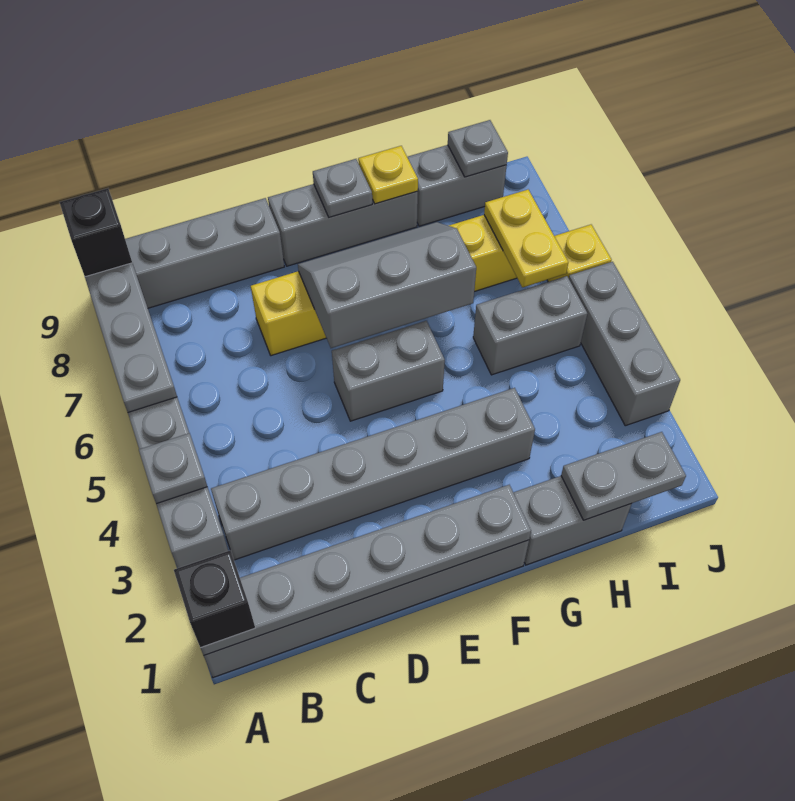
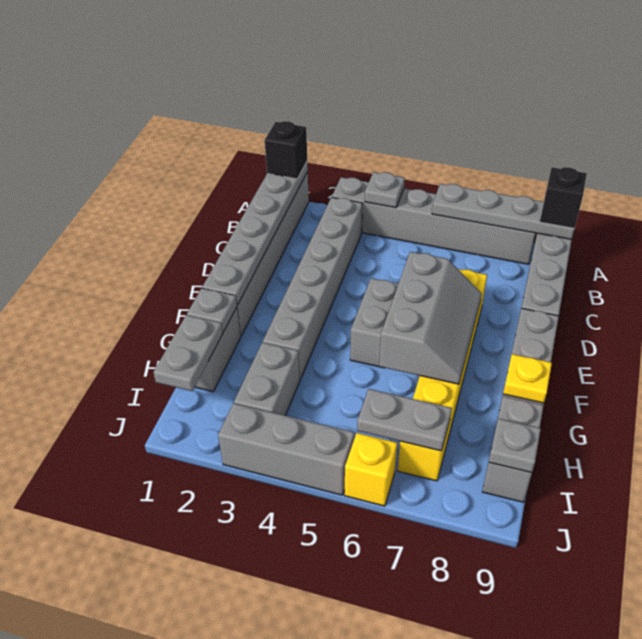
grey 1x1 plate [313,159,372,217] -> grey 1x1 plate moved to [187,288,237,332]
grey 1x2 brick [473,276,587,375] -> grey 1x2 brick moved to [234,342,300,416]
yellow 1x2 plate [484,190,568,287] -> grey 1x2 plate [357,389,452,451]

